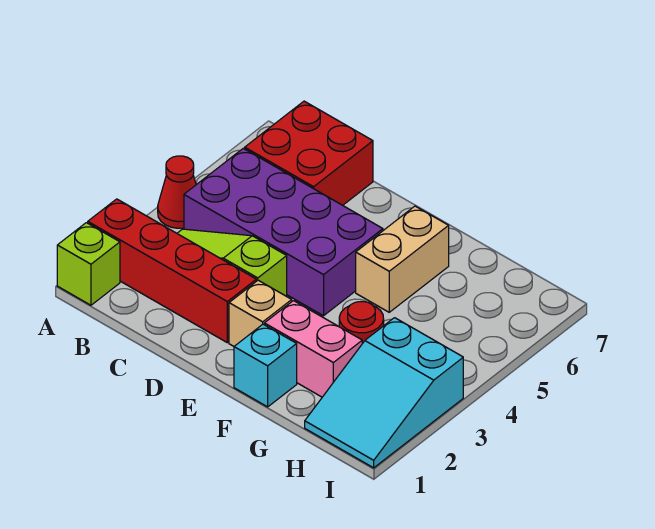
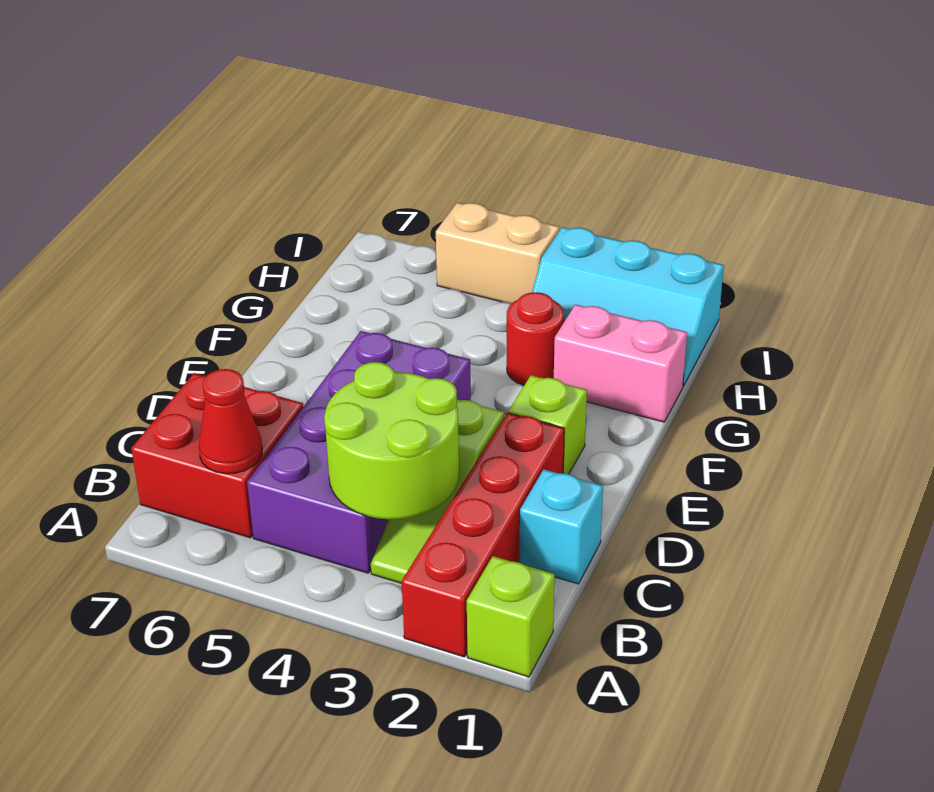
red 1x1 cone [158,156,196,228] -> red 1x1 cone moved to [199,369,262,474]
none -> lime 2x2 round brick [324,362,459,519]
tan 1x1 brick [229,280,292,346] -> lime 1x1 brick [508,375,587,474]
cyan 1x1 brick [234,324,297,407] -> cyan 1x1 brick moved to [519,469,603,584]
pink 1x2 brick [264,301,362,397] -> pink 1x2 brick turned to [554,305,687,422]
tan 1x2 brick [356,206,449,312] -> tan 1x2 brick moved to [436,203,559,304]
cyan 2x3 slope [305,318,463,468] -> cyan 2x3 slope turned to [532,227,724,386]

